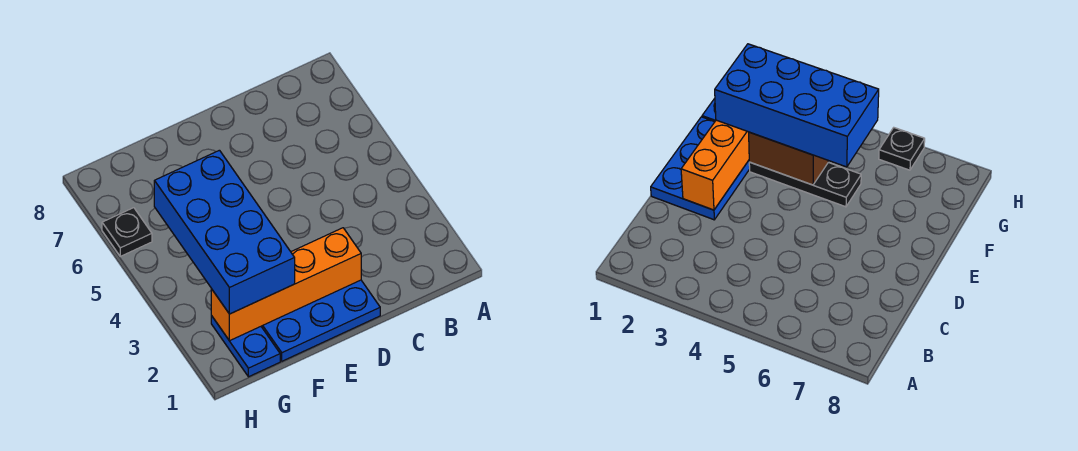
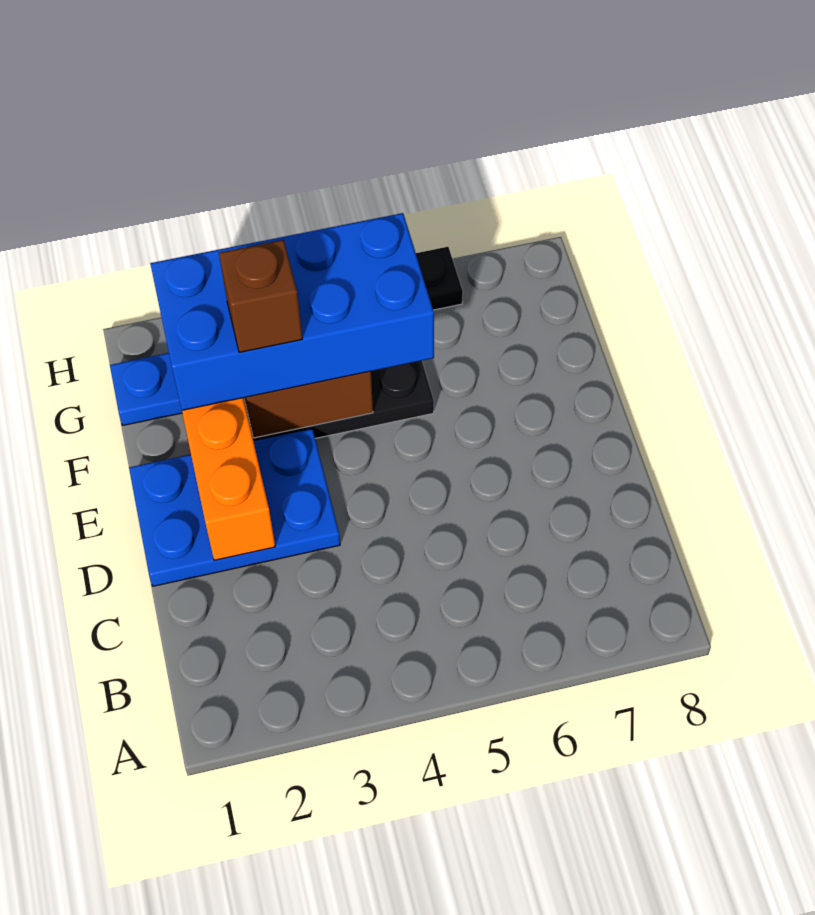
blue 2x3 plate [261,280,380,361] -> blue 2x3 plate turned to [129,429,340,586]
none -> brown 1x1 brick [219,240,302,352]

